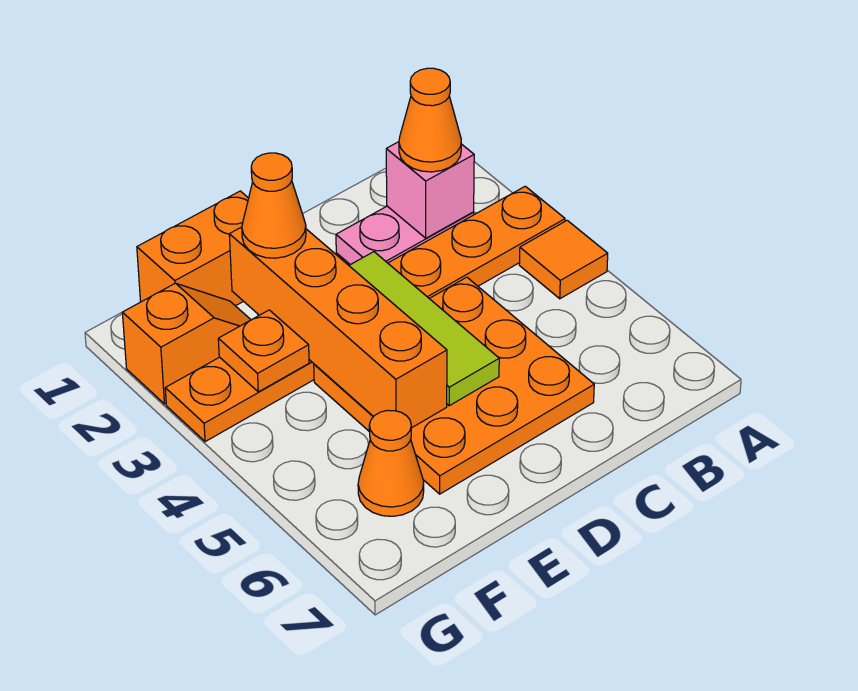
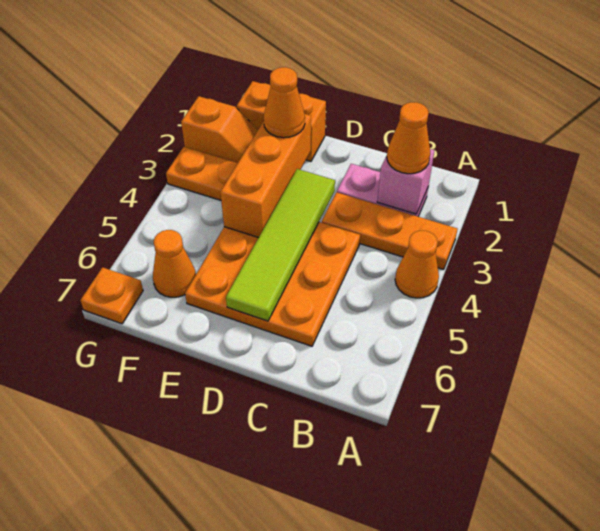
orange 1x1 tile [519,220,608,299] -> orange 1x1 cone [395,231,439,298]
lime 1x3 tile [349,252,499,406] -> lime 1x4 tile [226,169,335,321]
orange 1x4 brick [229,227,447,428] -> orange 1x3 brick [220,114,311,238]
orange 1x1 plate [218,310,309,392] -> orange 1x1 plate moved to [80,267,143,324]

